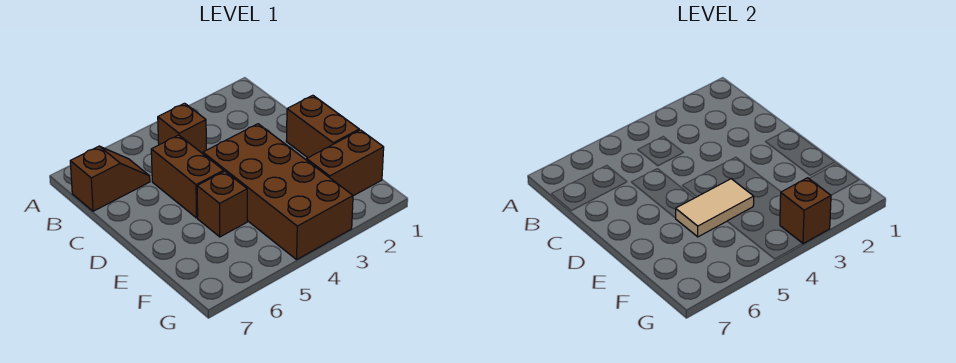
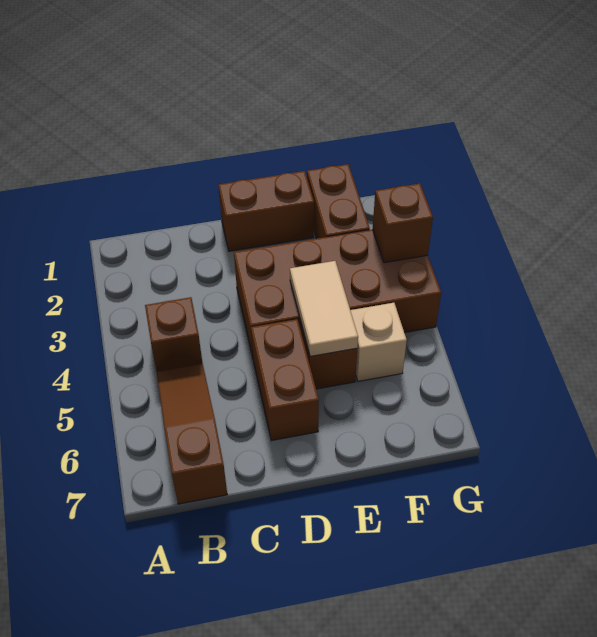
brown 1x2 slope [70,146,150,211] -> brown 1x3 slope [157,364,227,504]
brown 1x2 brick [151,135,224,218] -> brown 1x2 brick turned to [251,319,319,441]
none -> tan 1x1 brick [350,303,407,381]

